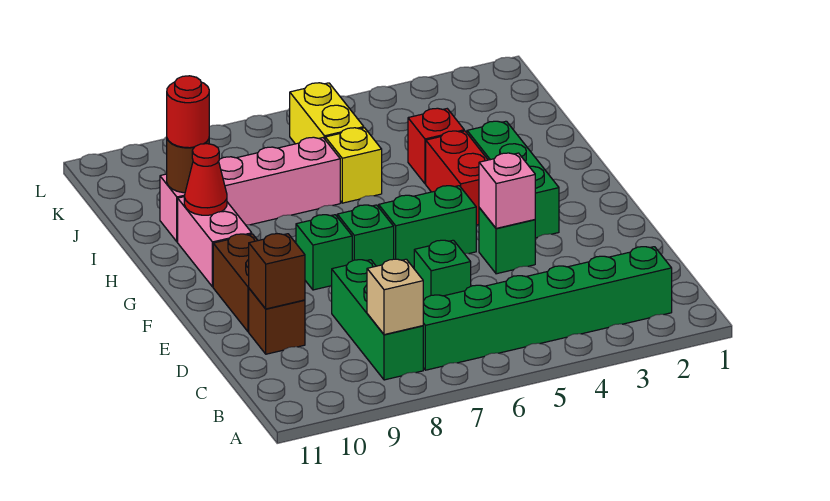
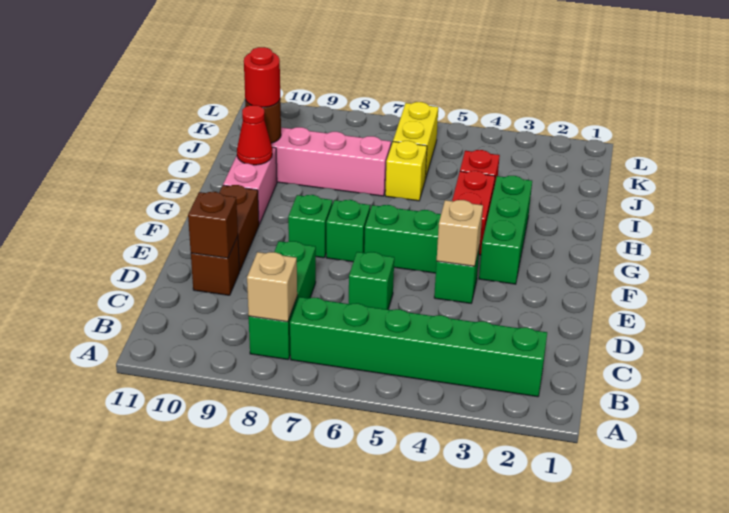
pink 1x1 brick [479,153,535,228] -> tan 1x1 brick [437,200,483,266]

